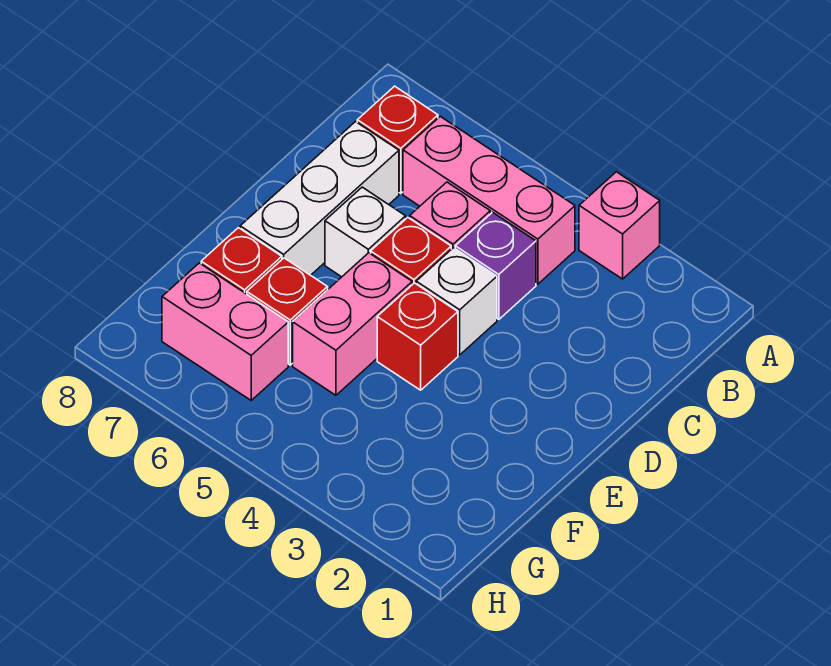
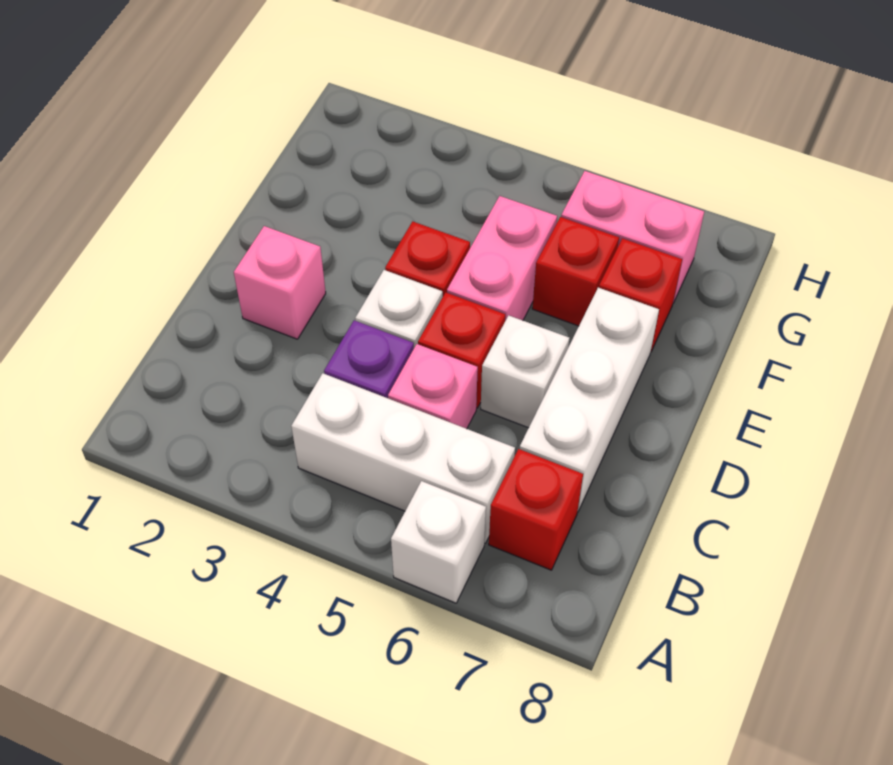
pink 1x1 brick [579,172,660,279] -> pink 1x1 brick moved to [234,226,326,339]
none -> white 1x1 brick [391,481,486,603]
pink 1x3 brick [403,116,575,284] -> white 1x3 brick [291,373,515,543]

